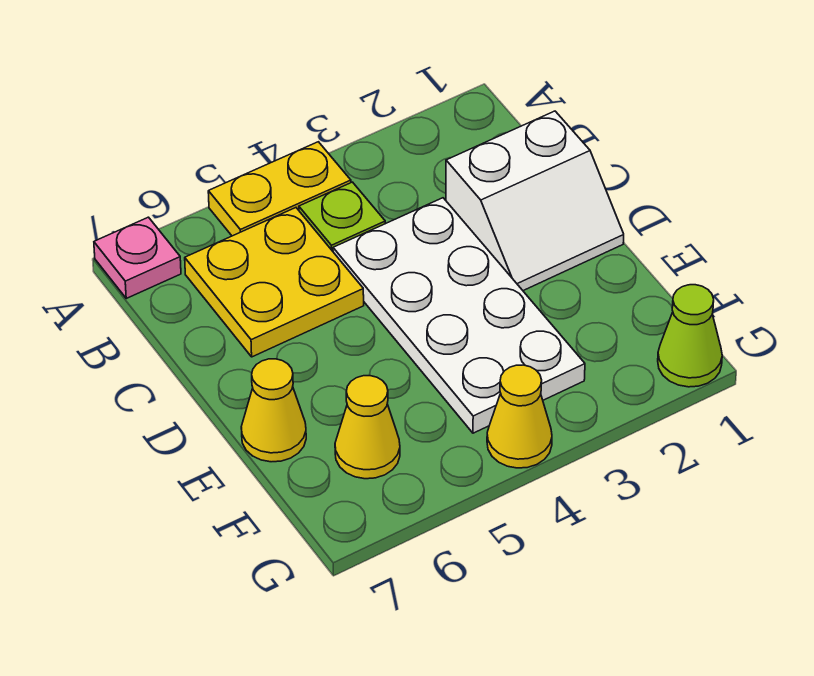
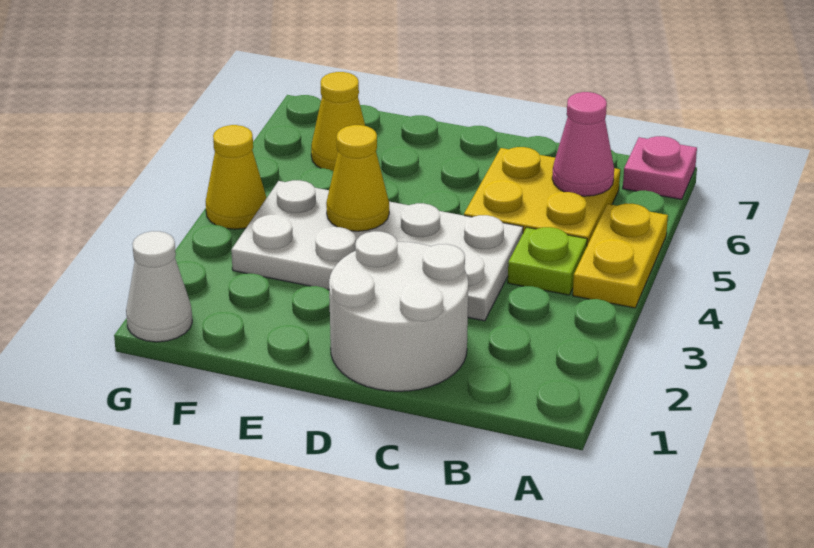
none -> pink 1x1 cone [552,92,614,196]
white 2x2 slope [446,111,624,291] -> white 2x2 round brick [329,231,468,391]
yellow 1x1 cone [241,359,306,462] -> yellow 1x1 cone moved to [326,125,389,231]
lime 1x1 cone [658,285,722,387] -> white 1x1 cone [126,231,192,342]

